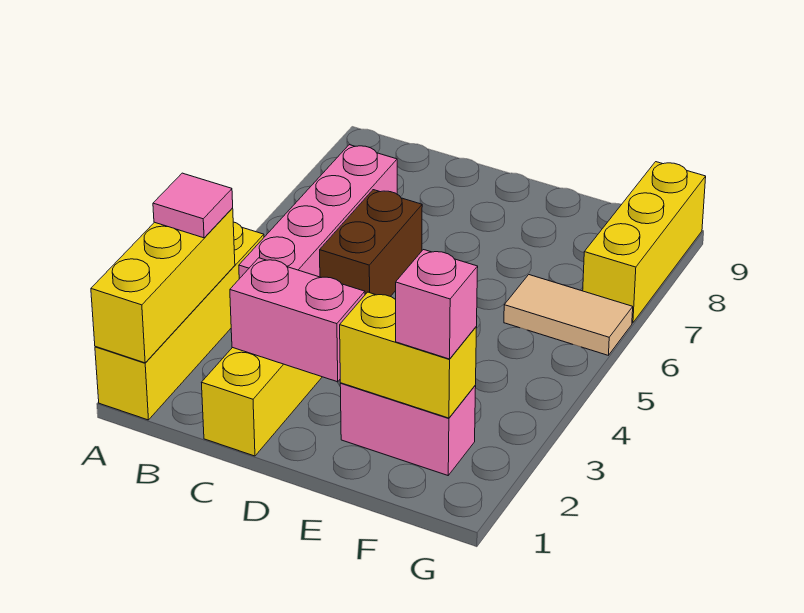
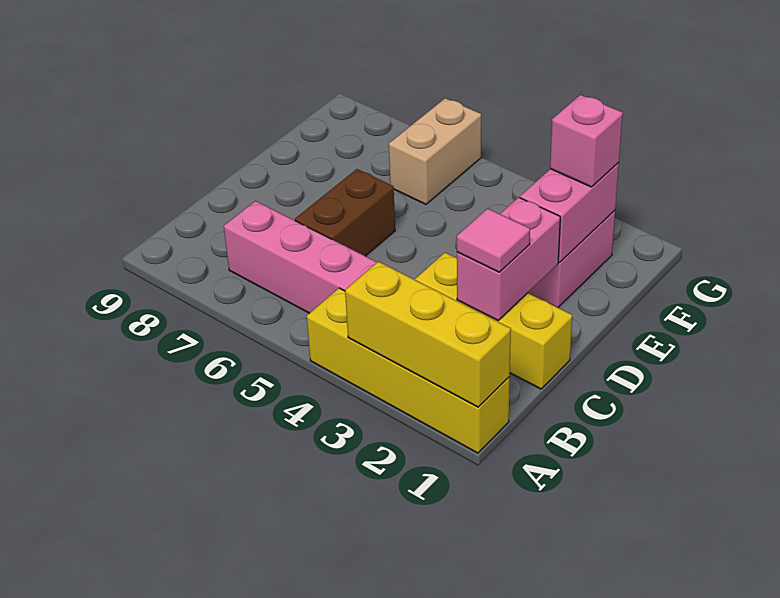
pink 1x1 tile [153,173,233,238] -> pink 1x1 tile moved to [457,209,530,272]
brown 1x2 brick [320,190,422,297] -> brown 1x2 brick turned to [295,169,395,256]
yellow 1x2 brick [340,292,477,418] -> pink 1x2 brick [520,162,619,263]
tan 1x2 tile [504,275,633,355] -> tan 1x2 brick [389,98,481,204]
yellow 1x3 brick [583,162,706,323] -> none

